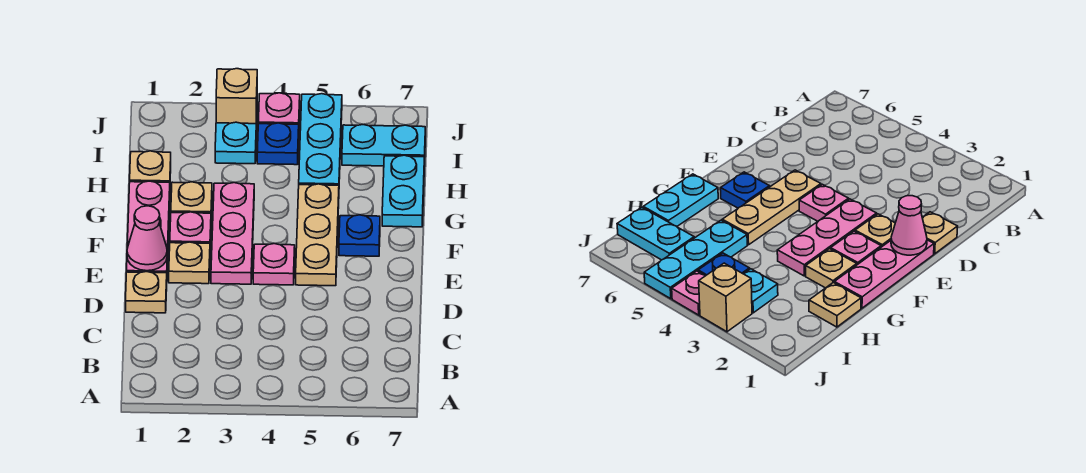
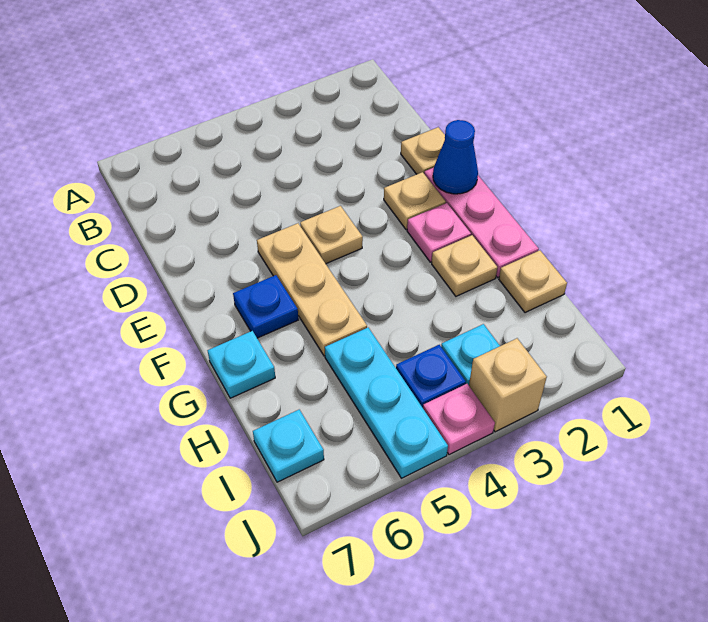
pink 1x1 cone [127,206,167,271] -> blue 1x1 cone [433,120,478,194]
pink 1x3 plate [211,183,254,284] -> none
pink 1x1 plate [253,244,295,285] -> tan 1x1 plate [300,206,363,264]
cyan 1x2 plate [382,155,424,227] -> cyan 1x1 plate [208,331,275,398]
cyan 1x2 plate [342,125,425,166] -> cyan 1x1 plate [253,410,324,482]

